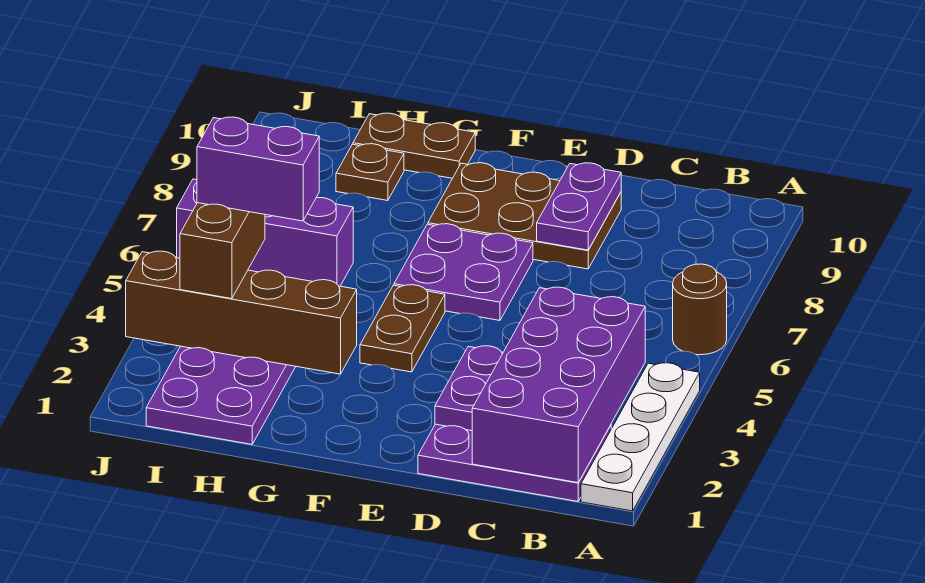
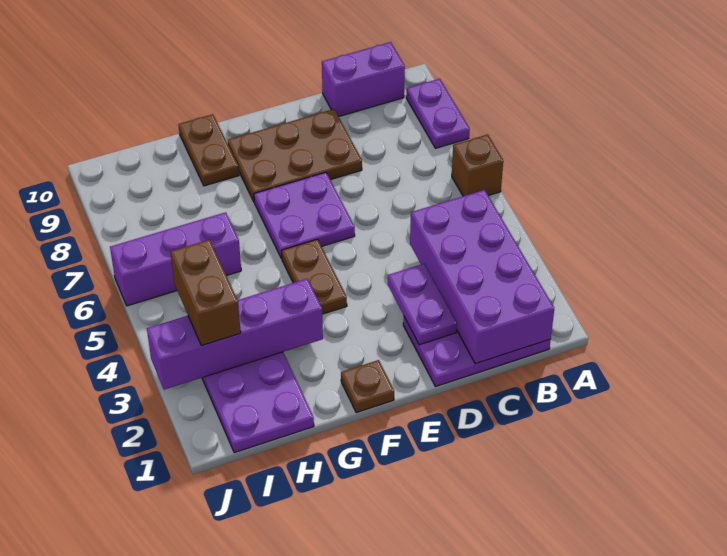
white 1x4 plate [581,363,700,511] -> none
brown 1x1 round brick [673,264,727,355] -> brown 1x1 brick [452,134,503,196]
purple 1x2 plate [537,163,621,250] -> purple 1x2 plate moved to [406,79,470,148]
brown 1x4 brick [126,251,357,374] -> purple 1x4 brick [147,279,323,390]
brown 1x2 plate [353,113,475,178] -> brown 1x2 plate turned to [178,114,239,186]
purple 1x2 brick [197,117,319,221] -> purple 1x2 brick moved to [322,42,405,117]
brown 1x1 plate [336,144,404,201] -> brown 1x1 plate moved to [341,360,394,413]

